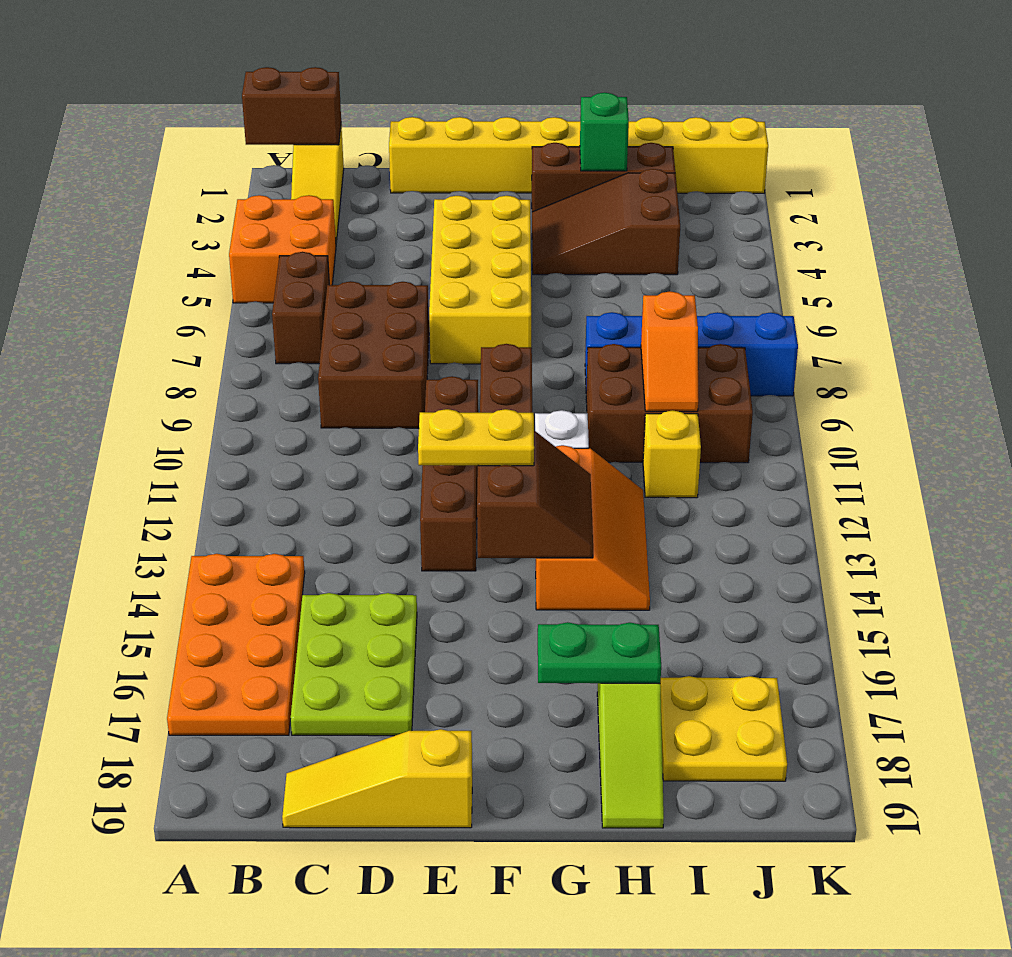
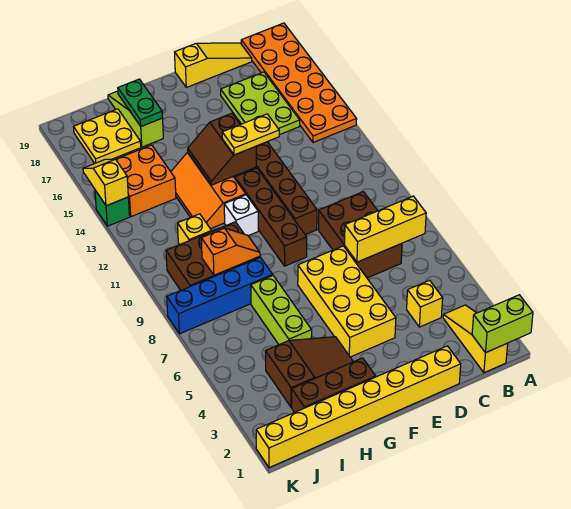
brown 1x2 brick [242,67,341,145] -> lime 1x2 brick [472,295,533,353]
orange 2x2 brick [229,195,336,303] -> orange 2x2 brick moved to [116,145,176,217]
orange 2x4 plate [167,554,305,735] -> orange 2x6 plate [241,23,357,143]
brown 1x2 brick [272,252,329,364] -> none
none -> yellow 1x3 brick [345,196,426,262]
none -> yellow 1x1 brick [407,280,443,327]
green 1x2 plate [538,622,661,683] -> green 1x2 plate turned to [118,79,163,126]
green 1x1 brick [580,93,629,171] -> green 1x1 brick moved to [95,190,130,226]
none -> lime 1x3 brick [251,276,312,344]
orange 1x2 slope [641,292,698,411] -> orange 1x2 slope turned to [201,228,260,275]
none -> yellow 1x2 slope [83,159,128,206]

